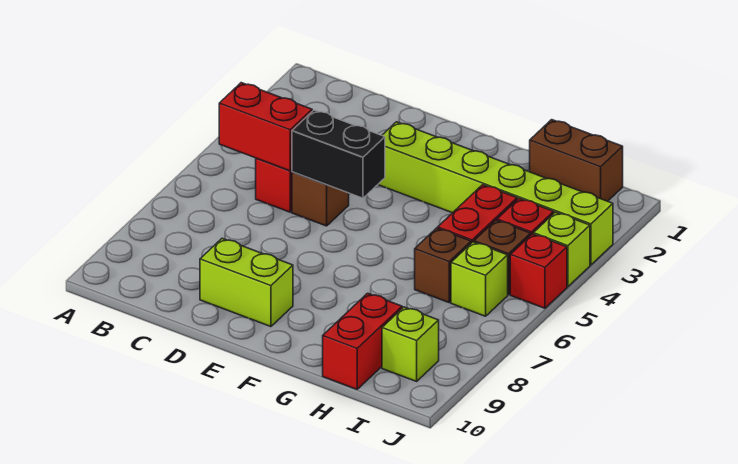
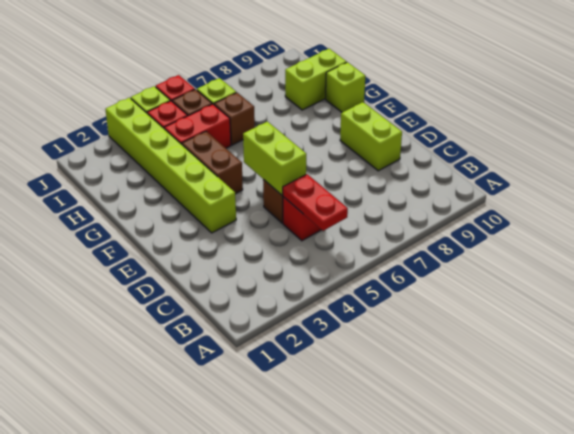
red 1x2 brick [219,83,312,171] -> red 1x2 plate [283,174,348,231]
black 1x2 brick [292,110,385,198] -> lime 1x2 brick [243,122,306,195]
brown 1x2 brick [530,120,623,201] -> brown 1x2 brick moved to [182,131,243,194]
red 1x2 brick [323,293,402,389] -> lime 1x2 brick [285,49,347,110]
lime 1x1 brick [382,307,439,381] -> lime 1x1 brick moved to [326,62,365,112]

